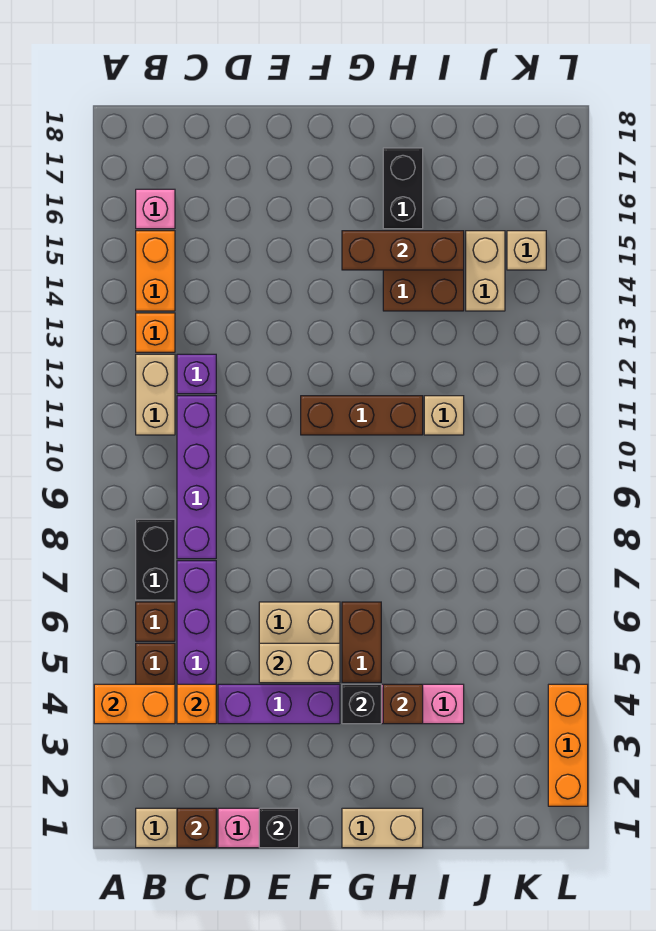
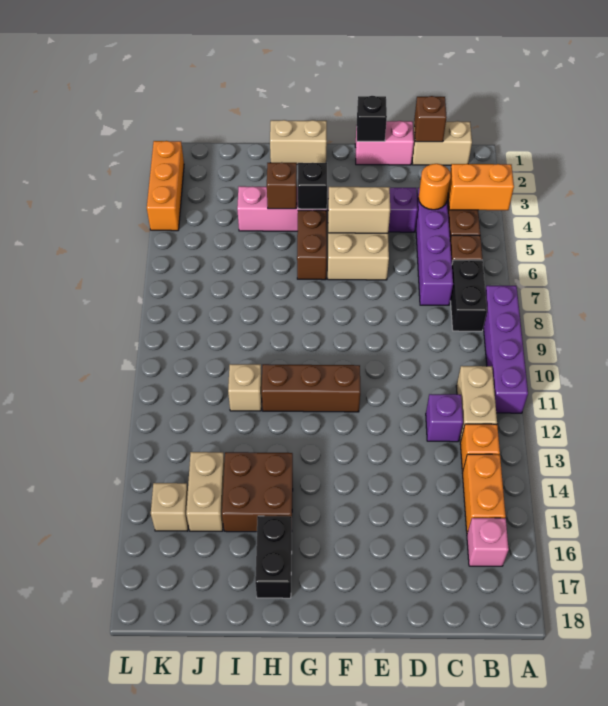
orange 1x1 brick [177,684,216,724] -> orange 1x1 round brick [418,164,451,210]
purple 1x4 brick [177,396,216,559] -> purple 1x4 brick moved to [483,286,528,413]
brown 1x3 brick [342,231,464,270] -> none

